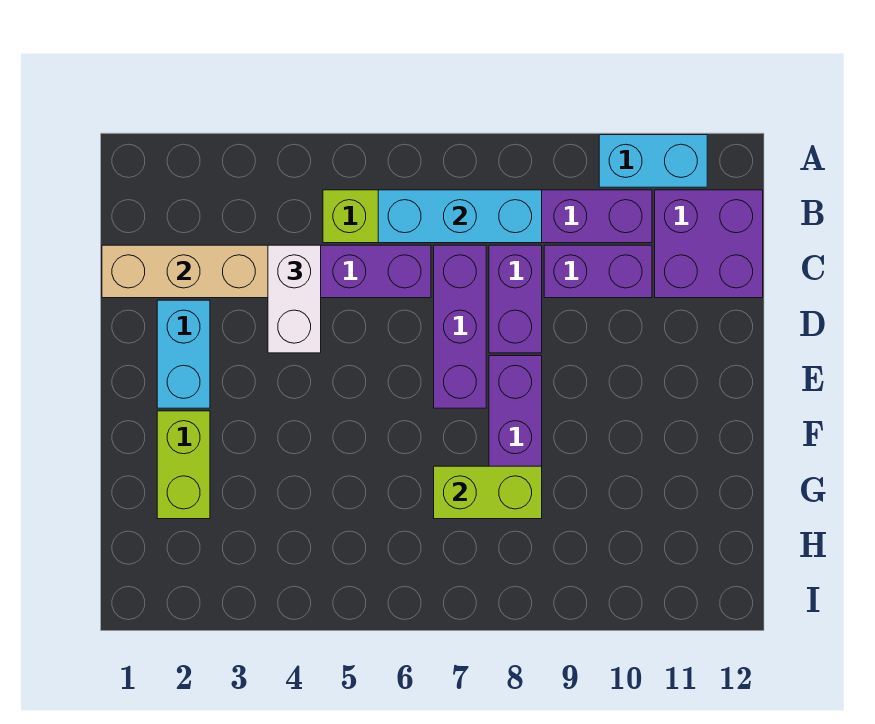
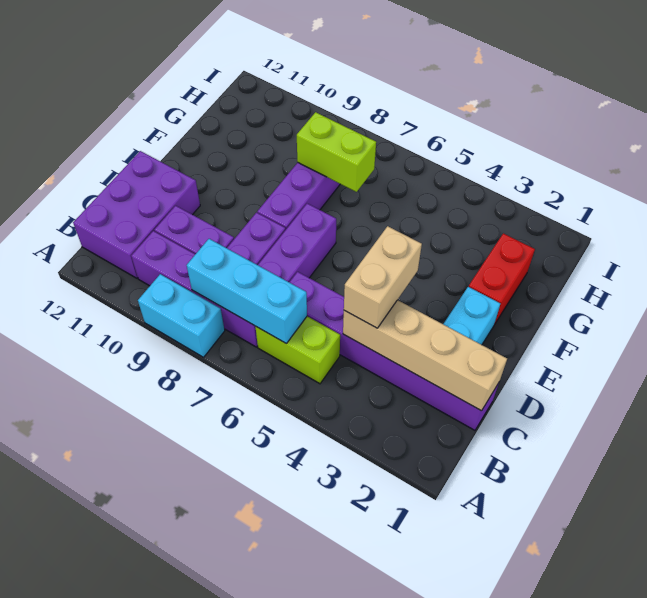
cyan 1x2 brick [599,135,707,187] -> cyan 1x2 brick moved to [138,274,225,357]
purple 2x2 brick [655,190,763,298] -> purple 2x3 brick [73,151,200,278]
white 1x2 brick [268,245,321,353] -> tan 1x2 brick [344,226,422,328]
lime 1x2 brick [157,411,210,519] -> red 1x2 brick [469,233,535,323]

